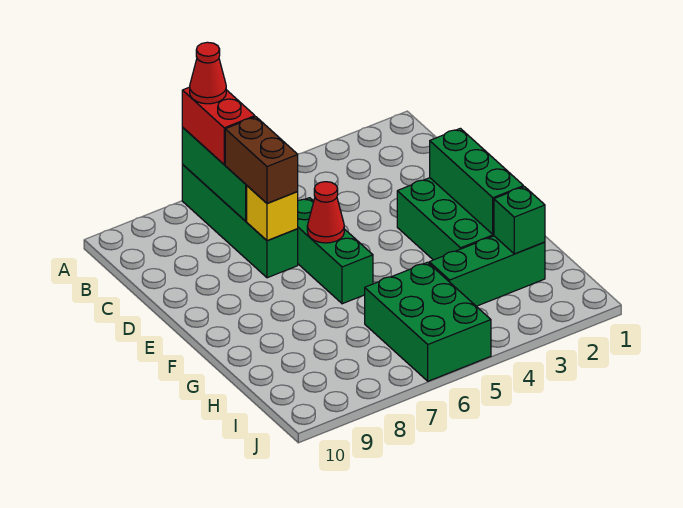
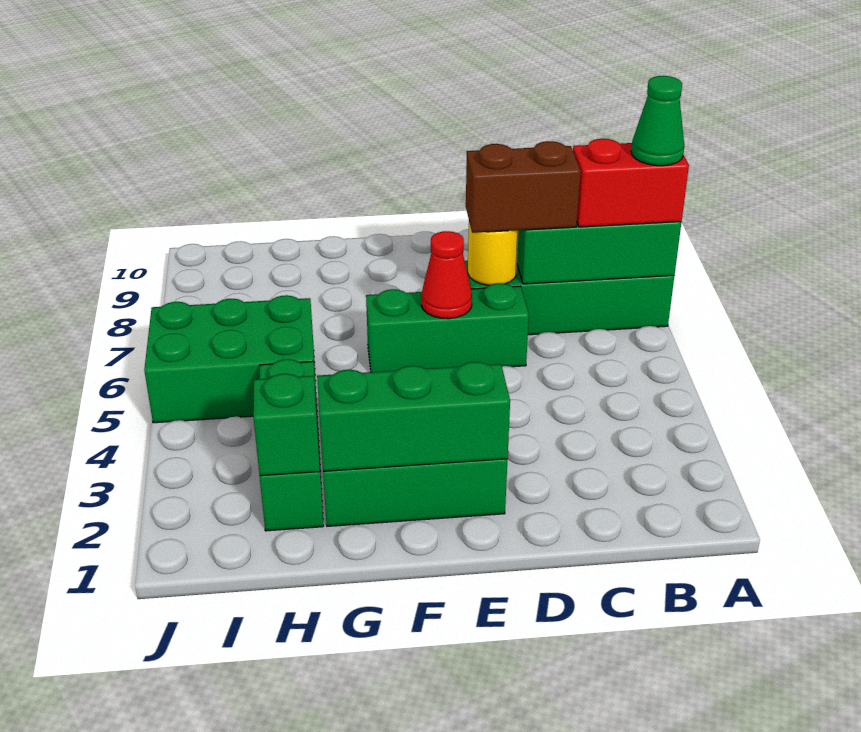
red 1x1 cone [190,42,226,104] -> green 1x1 cone [631,76,684,166]
yellow 1x1 brick [247,186,298,241] -> yellow 1x1 round brick [468,222,519,285]

